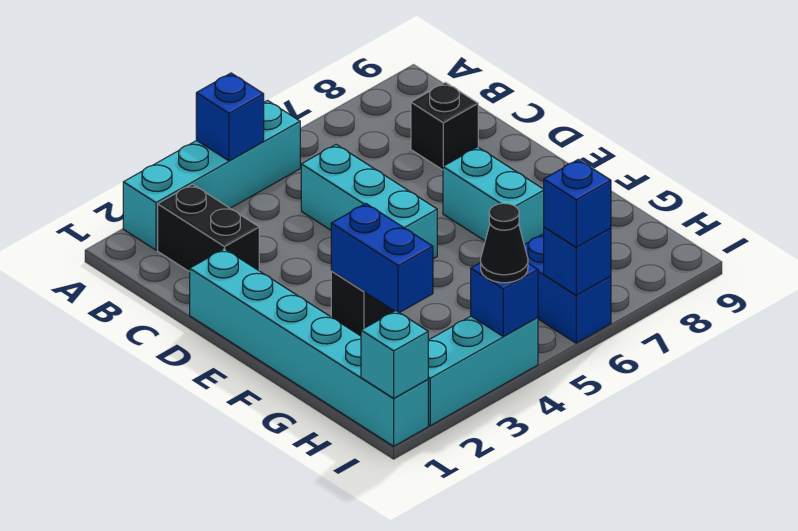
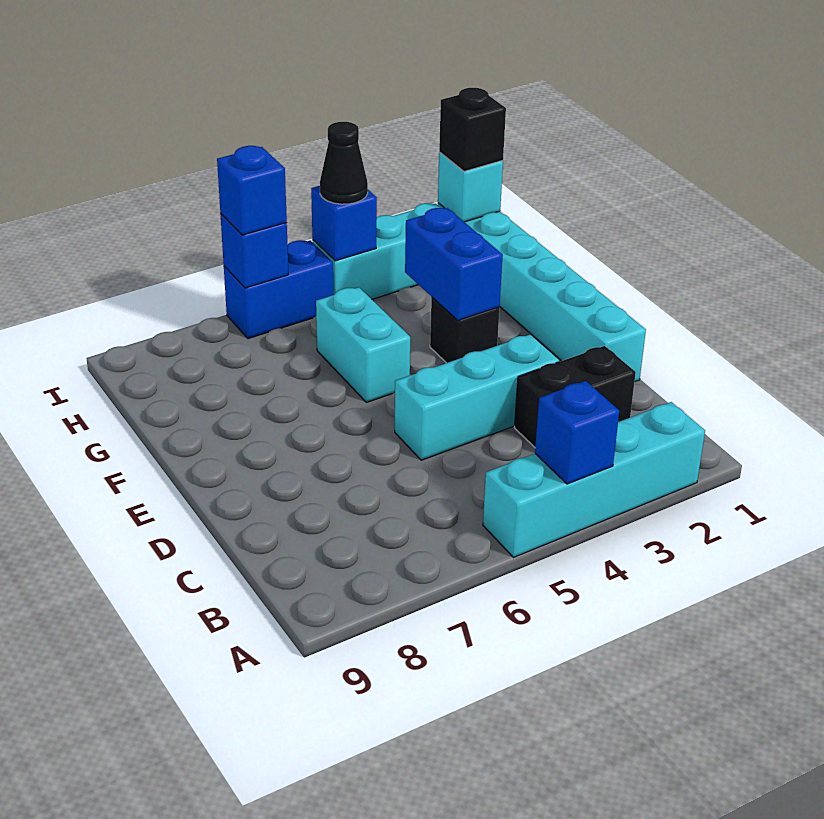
black 1x2 brick [158,184,259,272] -> black 1x2 brick turned to [514,346,636,447]
cyan 1x3 brick [301,145,437,259] -> cyan 1x3 brick turned to [395,335,559,460]
black 1x1 brick [411,83,478,170] -> black 1x1 brick moved to [439,88,506,171]
cyan 1x2 brick [443,147,544,244] -> cyan 1x2 brick moved to [316,287,410,402]
blue 1x2 brick [524,234,611,343] -> blue 1x2 brick turned to [224,240,333,339]

